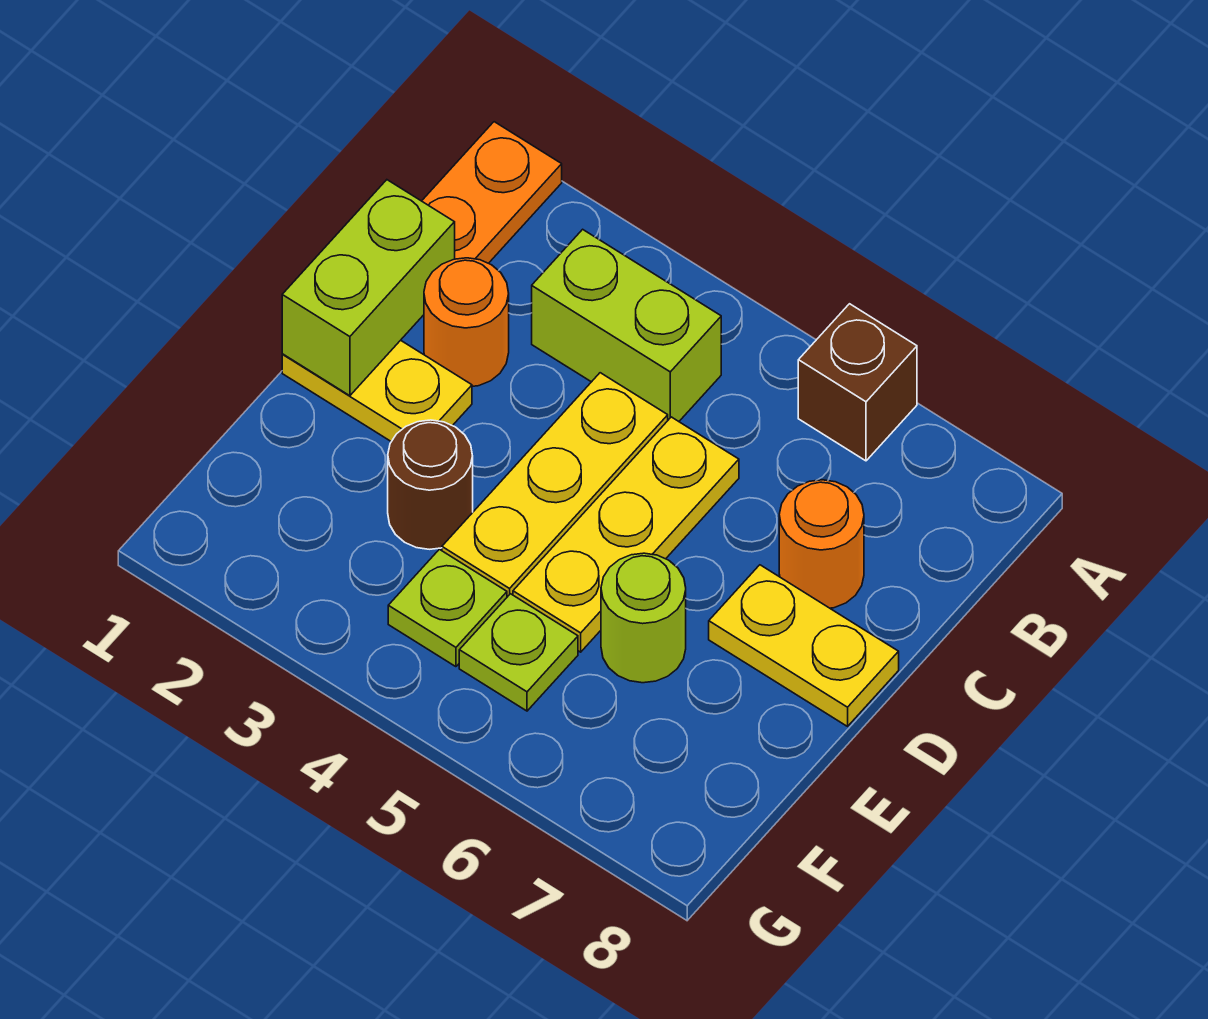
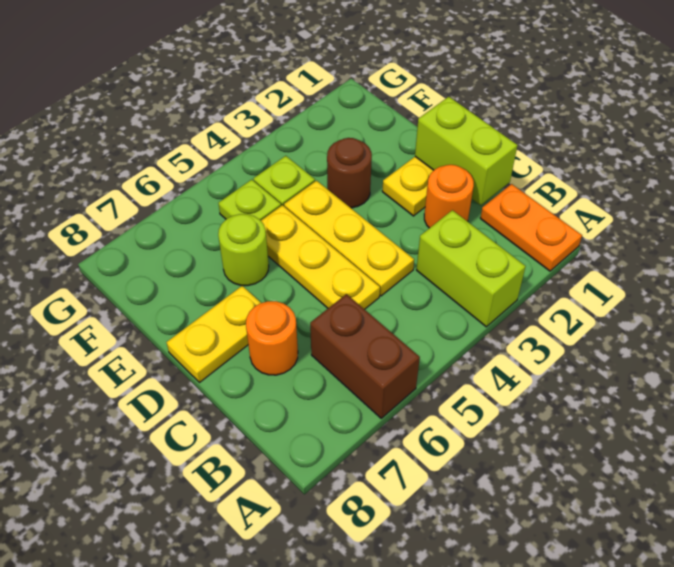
brown 1x1 brick [798,304,917,461] -> brown 1x2 brick [310,294,420,418]
lime 1x2 brick [532,229,721,421] -> lime 1x2 brick turned to [416,210,526,327]

